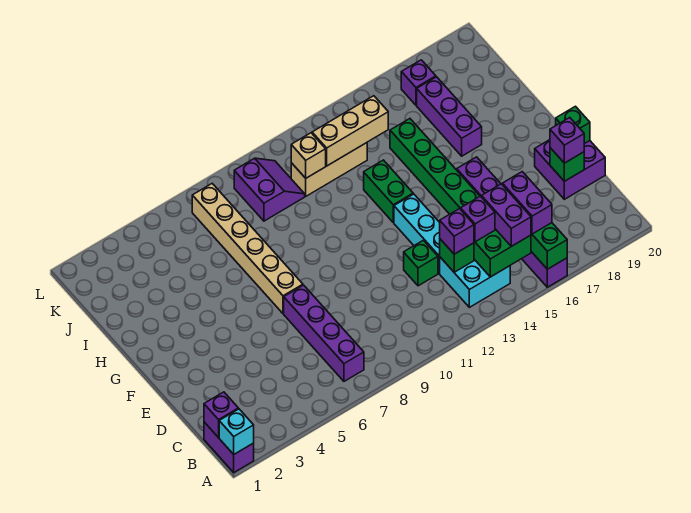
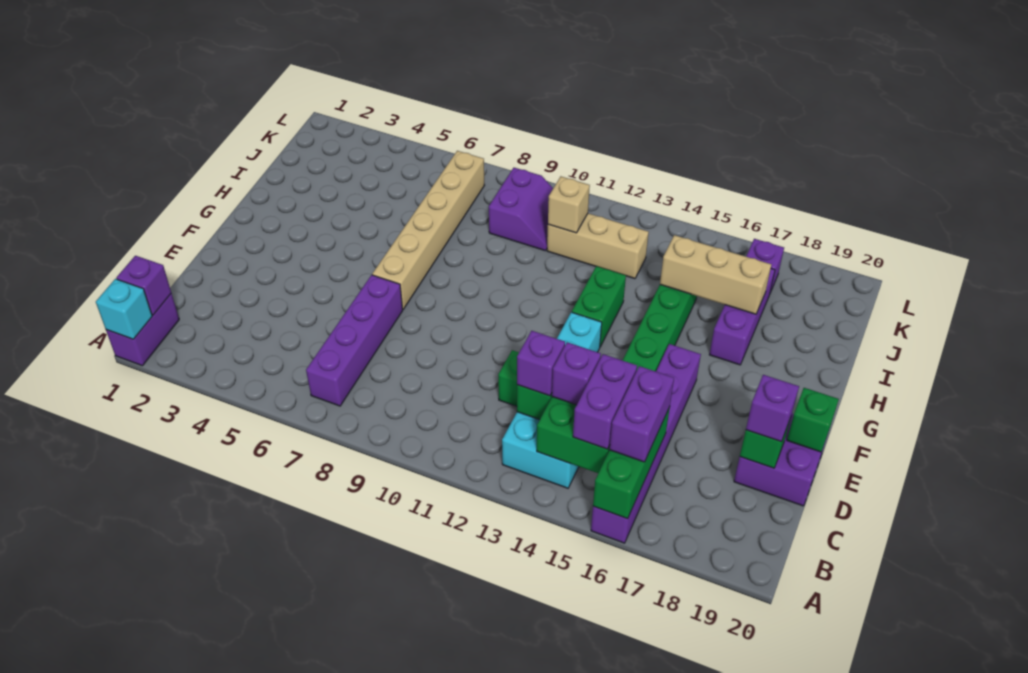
tan 1x3 brick [312,96,388,166] -> tan 1x3 brick moved to [660,235,771,314]

